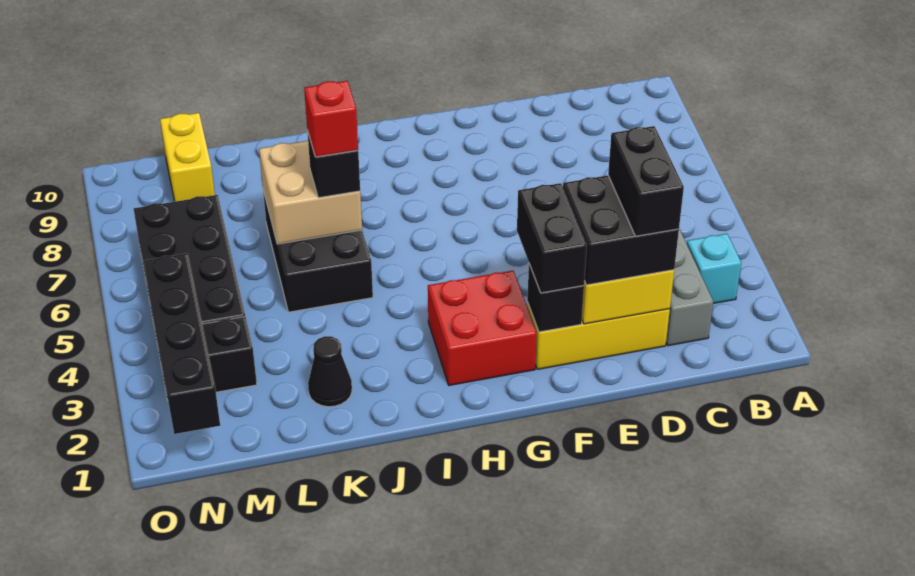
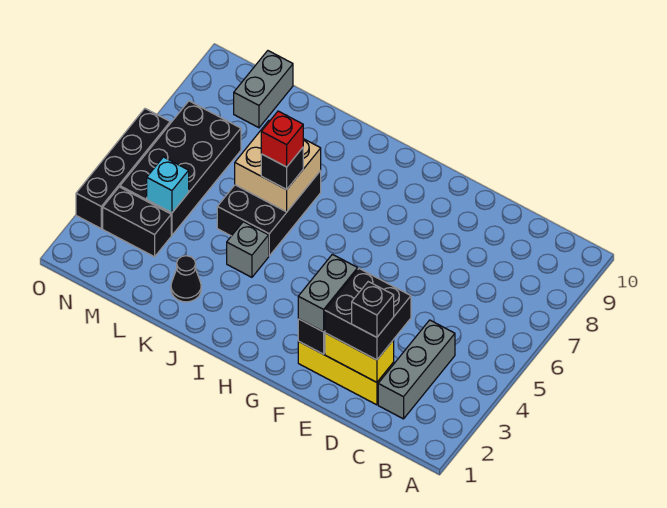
cyan 1x1 brick [687,234,741,303] -> cyan 1x1 brick moved to [147,157,189,213]
black 1x2 brick [608,126,684,236] -> black 1x1 brick [352,282,394,337]
black 1x2 brick [517,183,587,293] -> grey 1x2 brick [298,254,358,332]
red 2x2 brick [428,271,537,385] -> none
none -> grey 1x1 brick [227,222,269,277]
yellow 1x2 brick [160,113,215,202] -> grey 1x2 brick [234,51,293,128]
black 1x4 brick [144,253,220,434] -> black 1x4 brick moved to [76,109,170,228]

